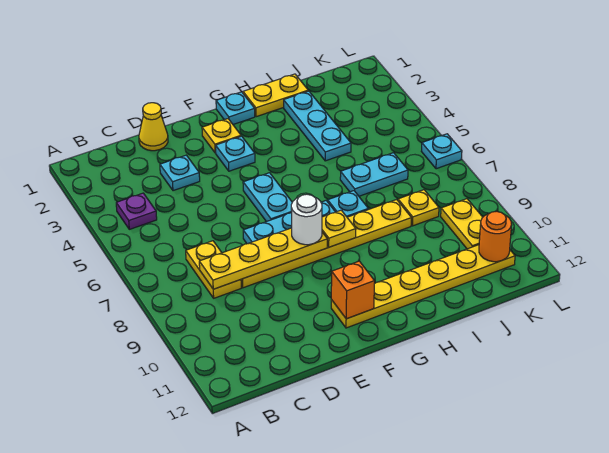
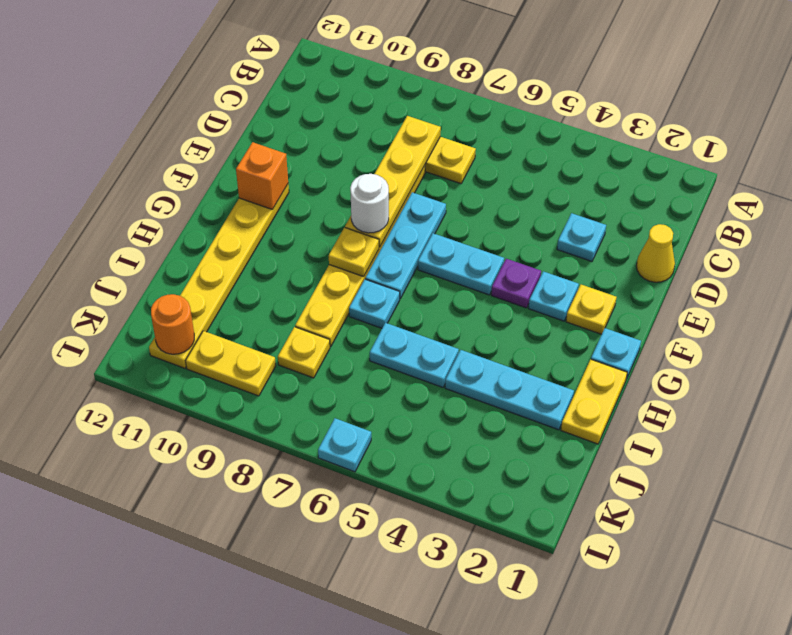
purple 1x1 plate [116,193,157,229] -> purple 1x1 plate moved to [491,259,541,308]
cyan 1x2 plate [340,153,408,196] -> cyan 1x2 plate turned to [370,323,459,388]

